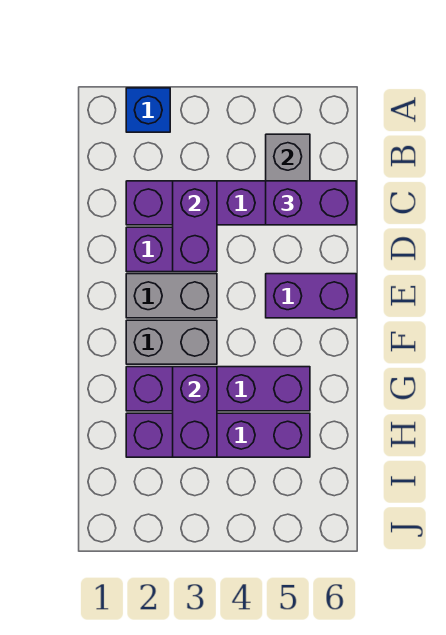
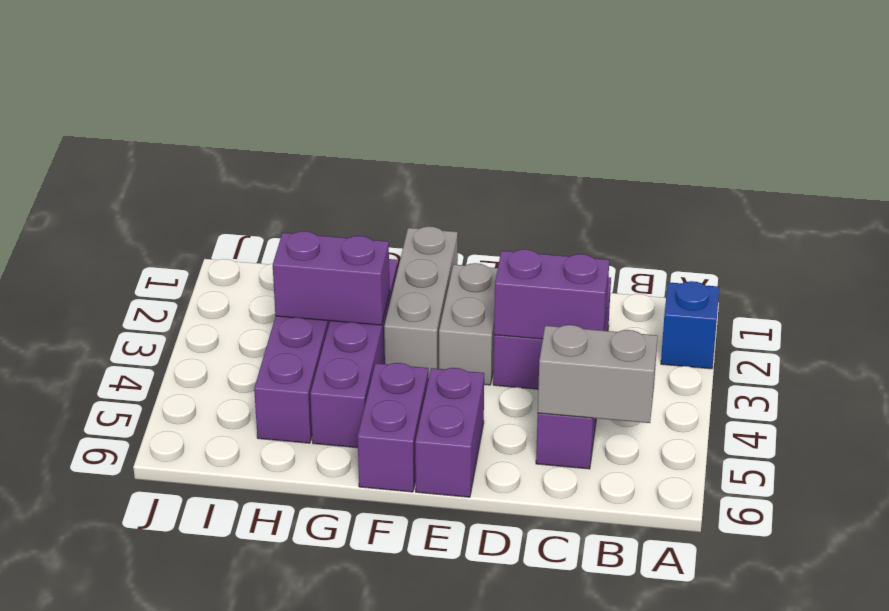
purple 1x2 brick [266,181,356,225] -> purple 1x2 brick moved to [358,363,428,492]
grey 1x2 brick [126,320,217,364] -> grey 1x3 brick [384,226,458,379]

